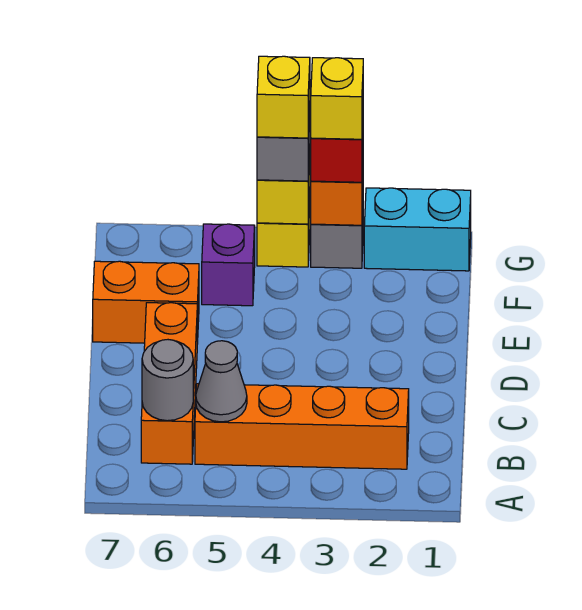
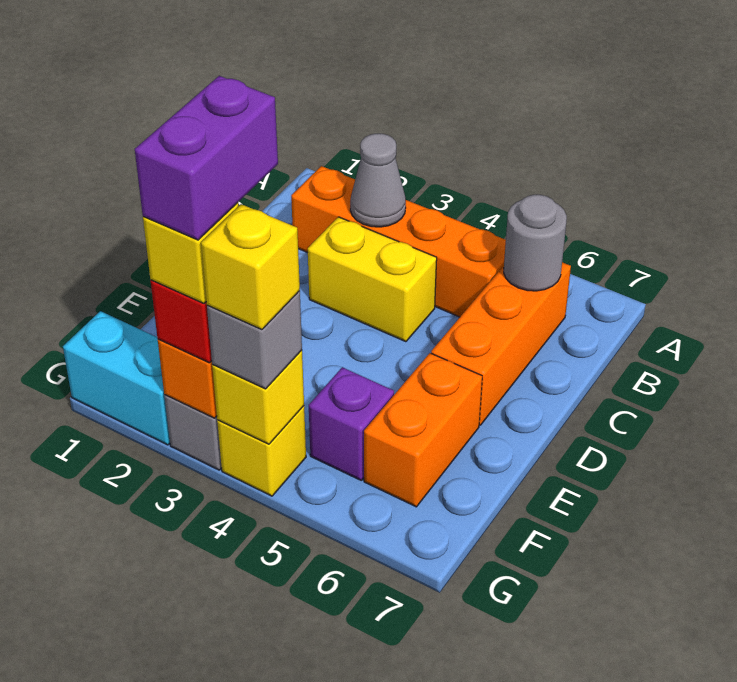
grey 1x1 cone [196,341,247,422] -> grey 1x1 cone moved to [350,134,406,227]
none -> yellow 1x2 brick [308,217,437,342]
orange 1x2 brick [93,261,199,344] -> orange 1x2 brick turned to [364,353,482,507]
none -> purple 1x2 brick [135,76,278,240]

